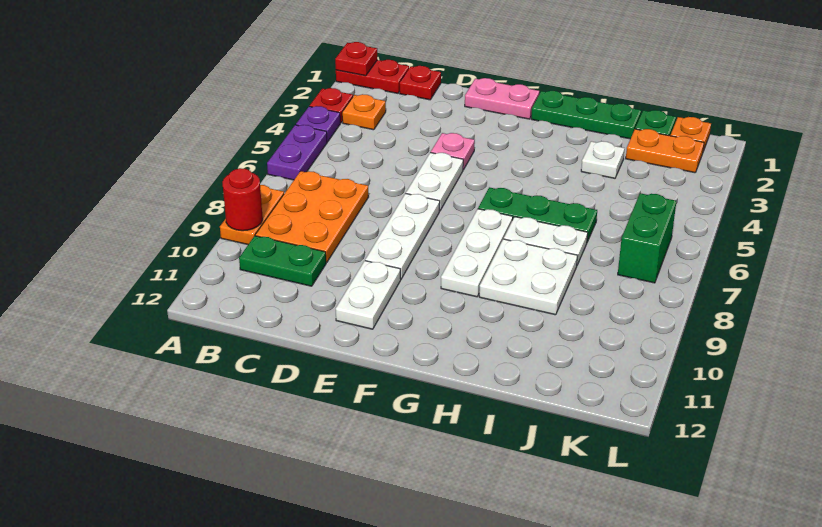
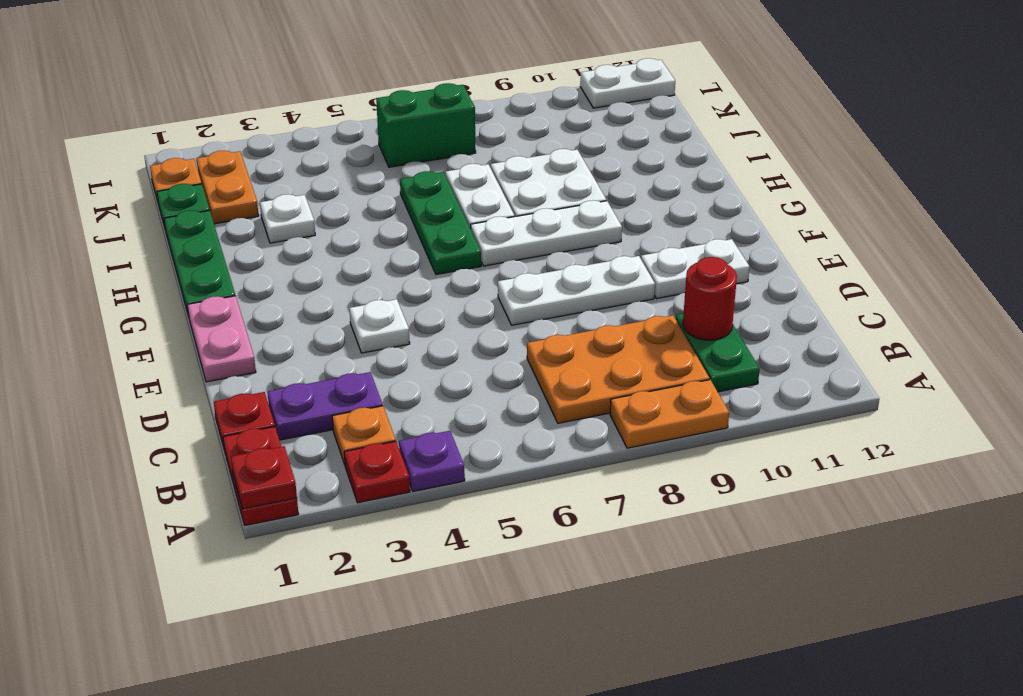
purple 1x2 plate [267,125,327,180] -> purple 1x2 plate moved to [267,372,383,440]
red 1x1 round brick [222,168,263,231] -> red 1x1 round brick moved to [683,257,737,340]
pink 1x1 plate [431,133,475,170] -> white 1x1 plate [349,299,410,353]
white 1x2 plate [406,152,463,211] -> white 1x2 plate moved to [580,58,675,108]

